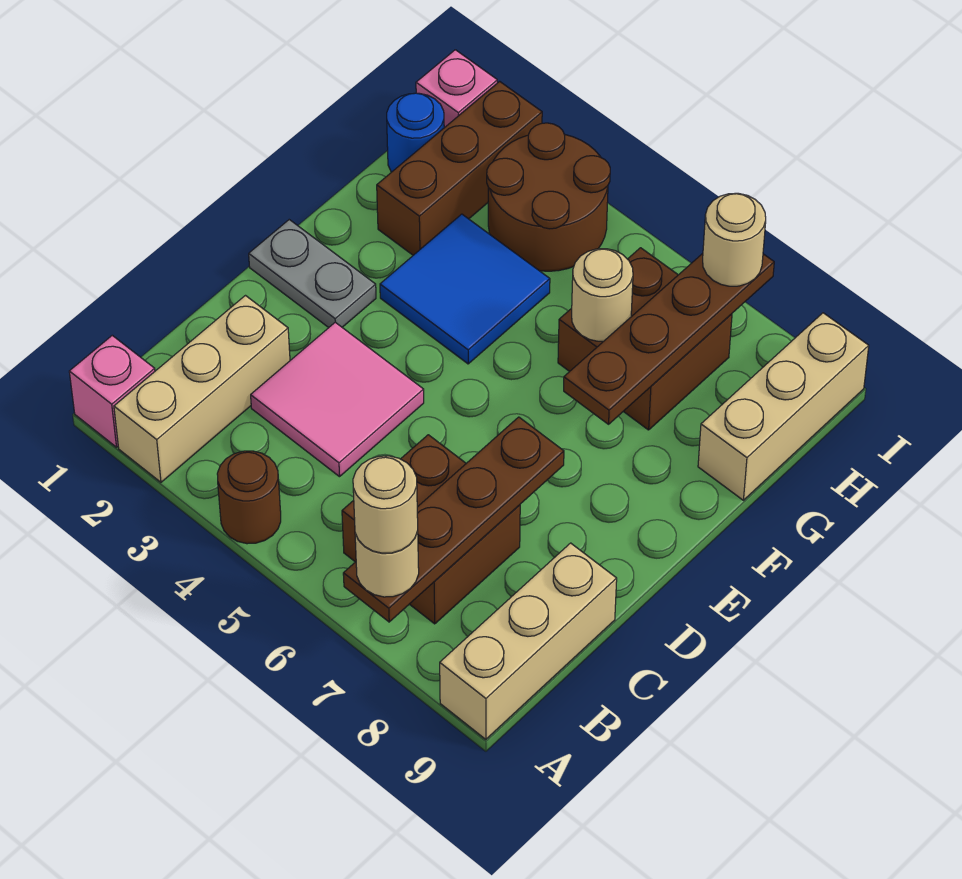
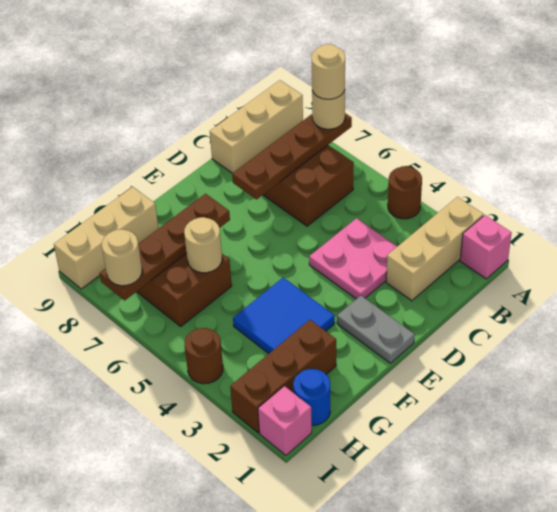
pink 2x2 tile [251,322,424,477] -> pink 2x2 plate [309,218,397,299]
brown 2x2 round brick [487,123,610,271] -> brown 1x1 round brick [185,328,223,384]

